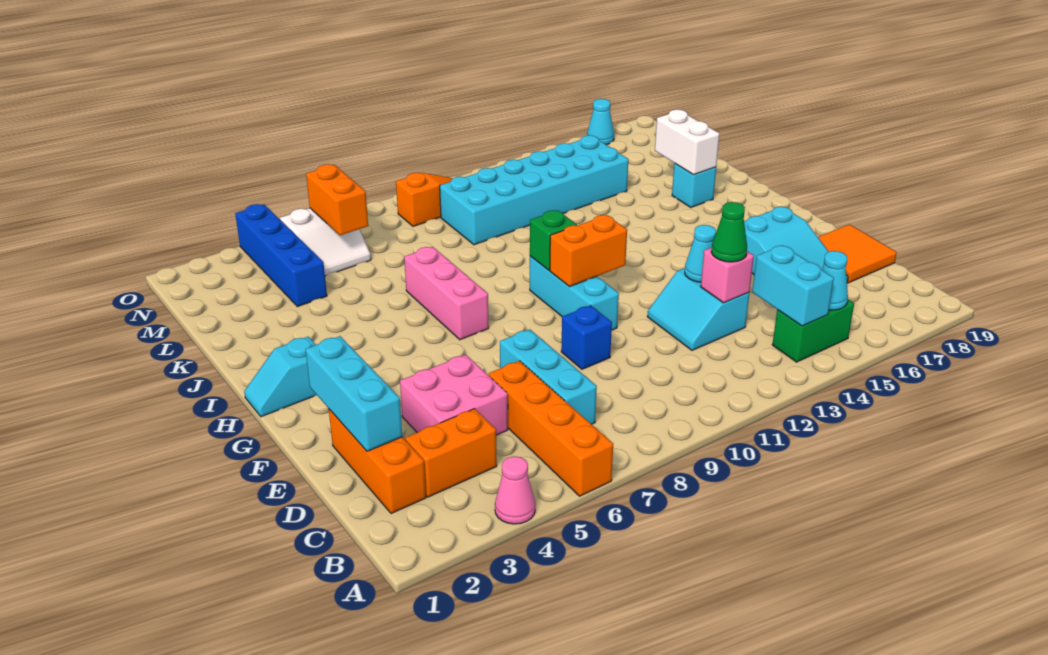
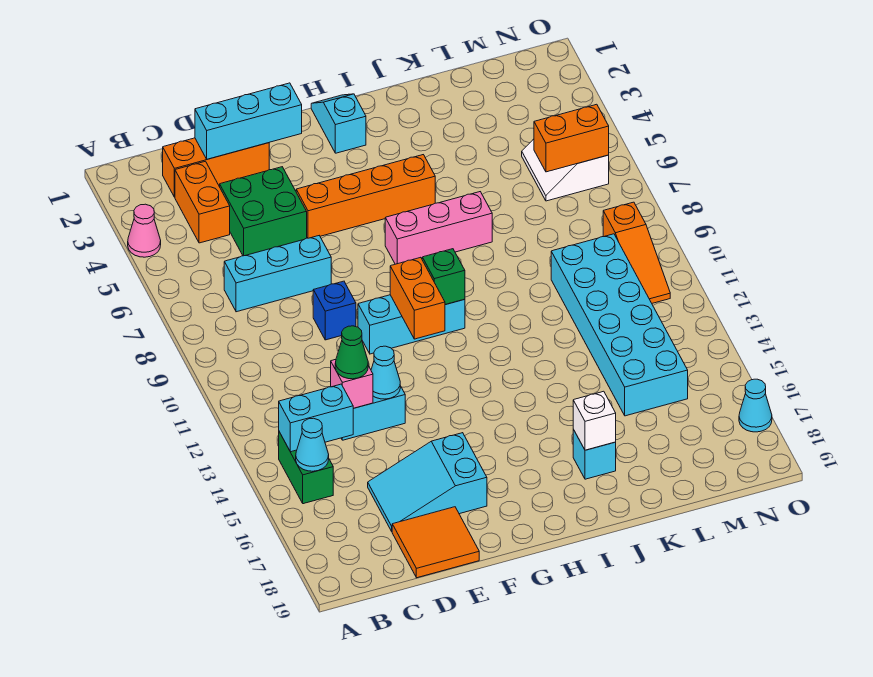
orange 1x4 brick [489,361,613,496] -> orange 1x4 brick moved to [296,155,435,238]
pink 2x2 brick [400,355,508,435] -> green 2x2 brick [220,167,307,256]
white 1x2 brick [655,110,719,175] -> white 1x1 brick [573,391,616,450]
blue 1x4 brick [235,204,327,307] -> none

